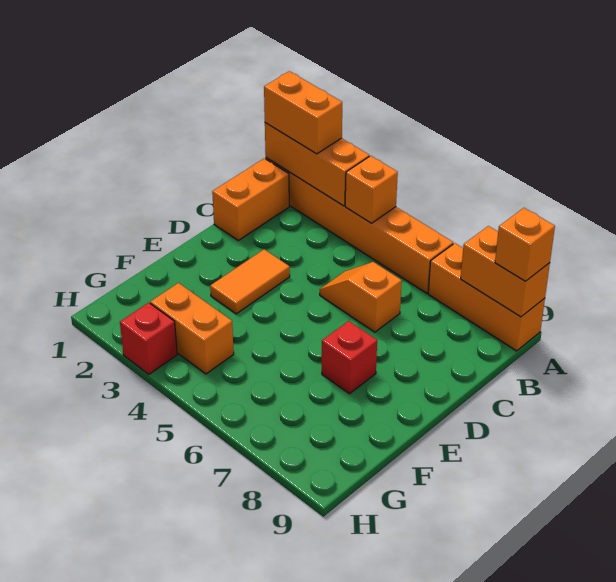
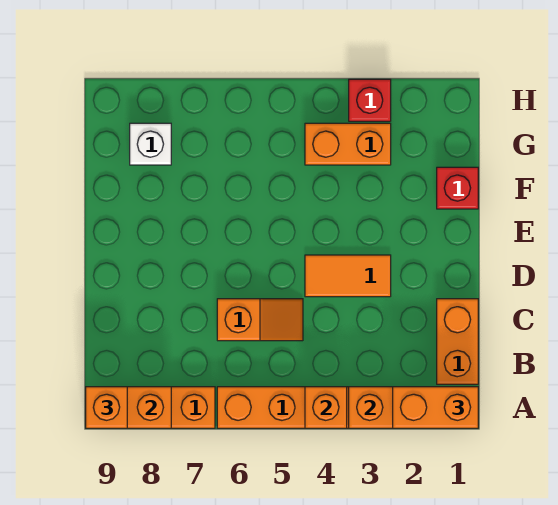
orange 1x2 tile [210,249,290,314] -> orange 1x2 tile turned to [305,255,391,297]
red 1x1 brick [322,321,377,394] -> red 1x1 brick moved to [437,167,478,209]
none -> white 1x1 brick [130,123,171,165]

